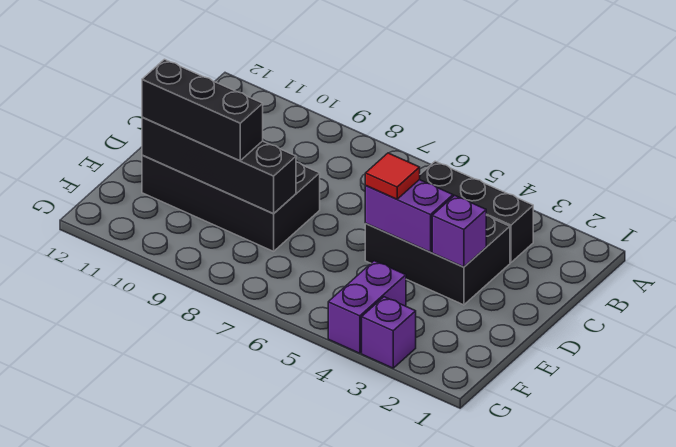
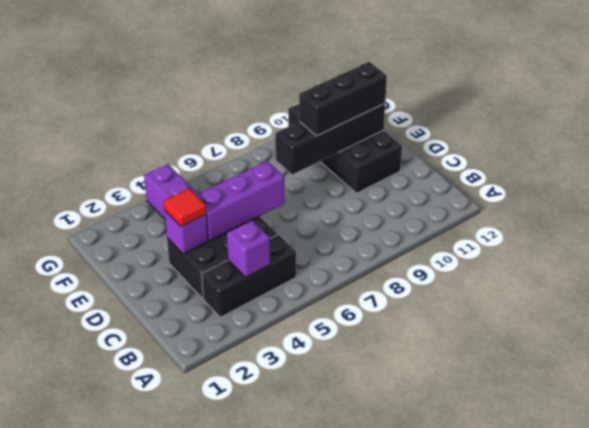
purple 1x2 brick [365,180,453,252] -> purple 1x3 brick [196,161,284,241]
red 1x1 tile [365,153,420,199] -> red 1x1 tile moved to [164,189,207,227]
black 2x4 brick [142,155,320,251] -> black 2x4 brick turned to [288,104,402,193]
purple 1x1 brick [362,297,416,368] -> purple 1x1 brick moved to [227,220,270,277]

